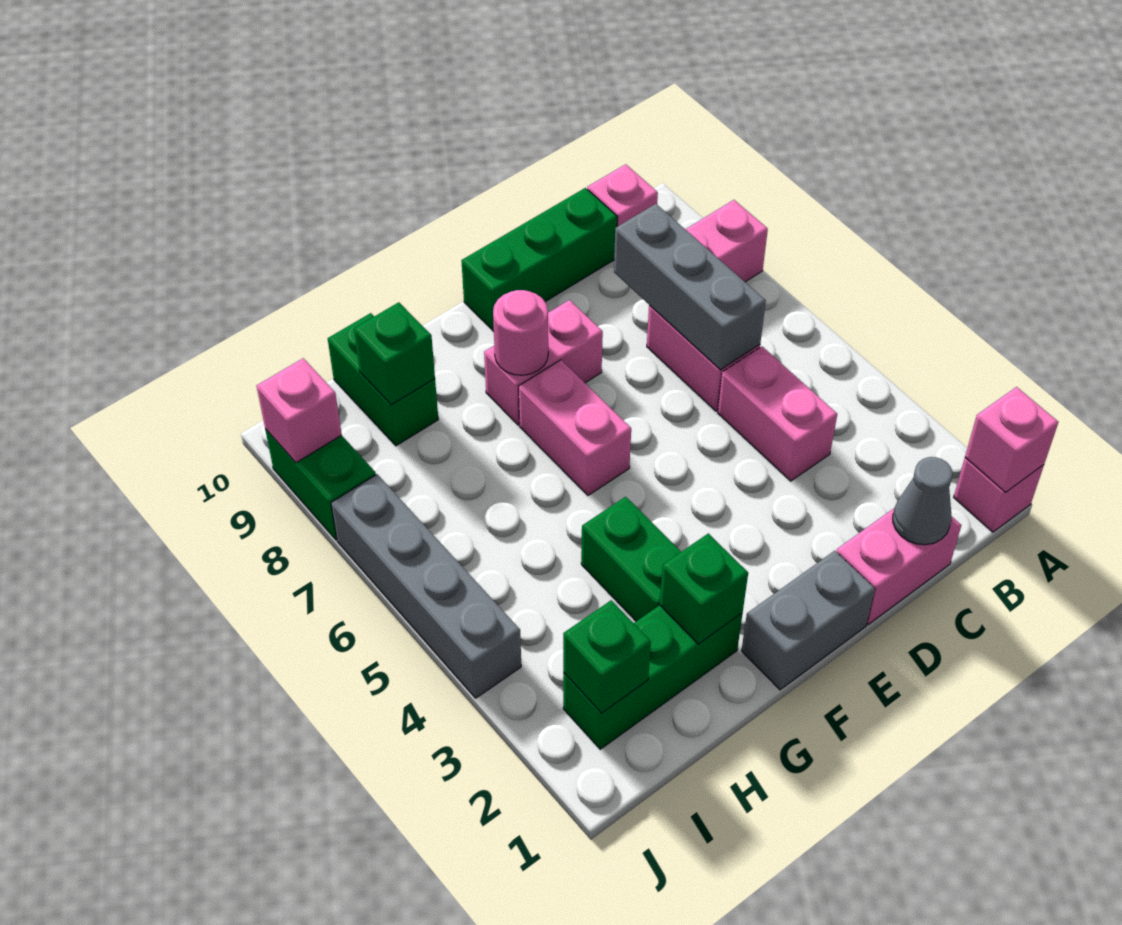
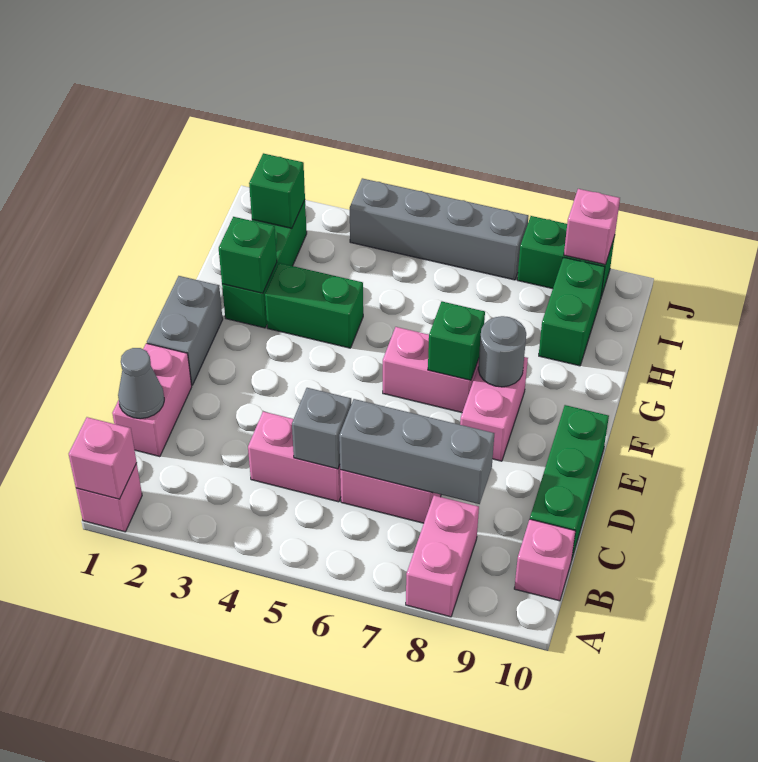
none -> grey 1x1 brick [292,388,351,469]
pink 1x1 round brick [493,290,548,375] -> grey 1x1 round brick [478,316,526,387]
green 1x2 brick [328,313,438,446] -> green 1x2 brick turned to [539,257,605,366]
green 1x1 brick [354,302,435,405] -> green 1x1 brick moved to [428,302,485,380]

